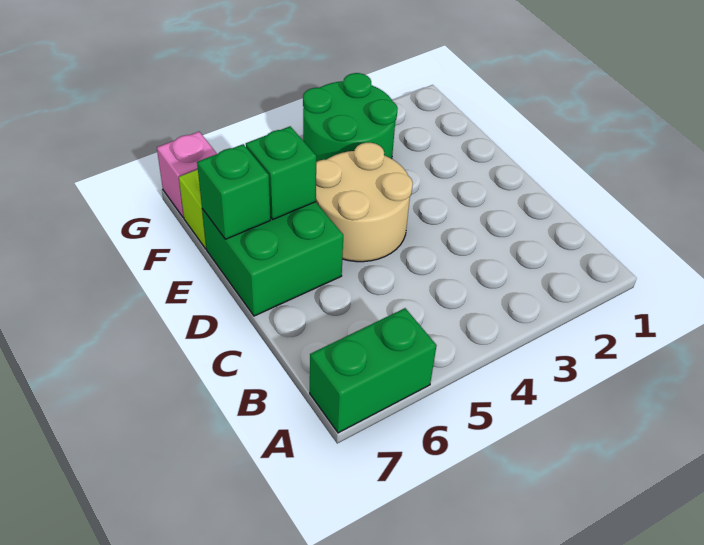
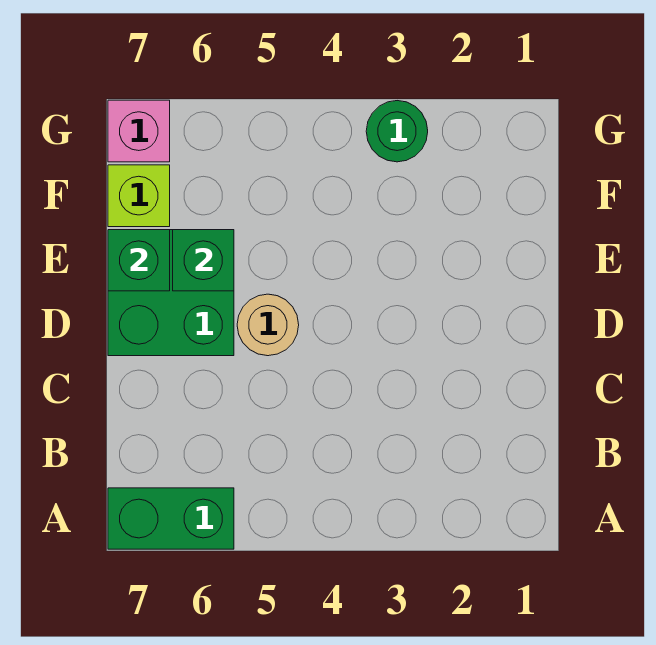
tan 2x2 round brick [316,143,413,262] -> tan 1x1 round brick [237,294,299,356]
green 2x2 round brick [303,73,398,162] -> green 1x1 round brick [366,101,428,162]

